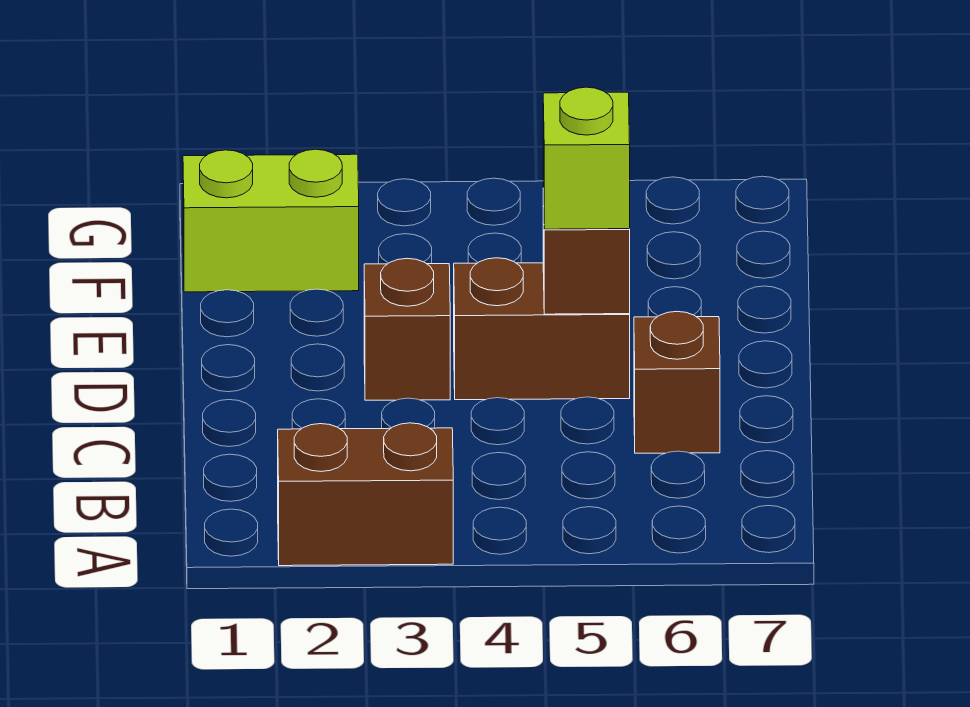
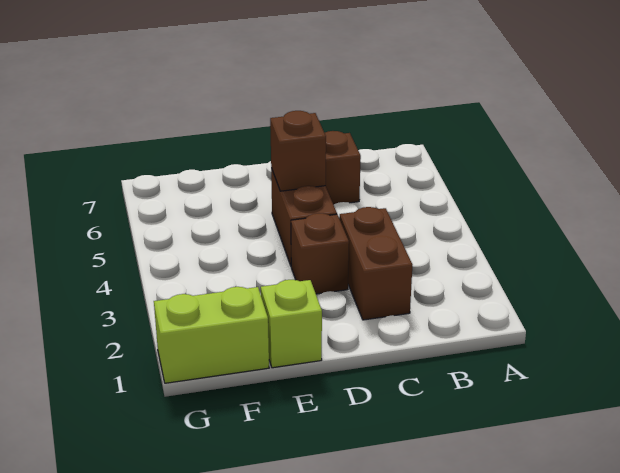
brown 1x2 brick [278,423,453,566] -> brown 1x2 brick moved to [340,207,412,320]
lime 1x1 brick [543,87,630,229] -> lime 1x1 brick moved to [261,280,322,368]
lime 1x2 brick [183,149,359,292] -> lime 1x2 brick turned to [154,287,269,383]

